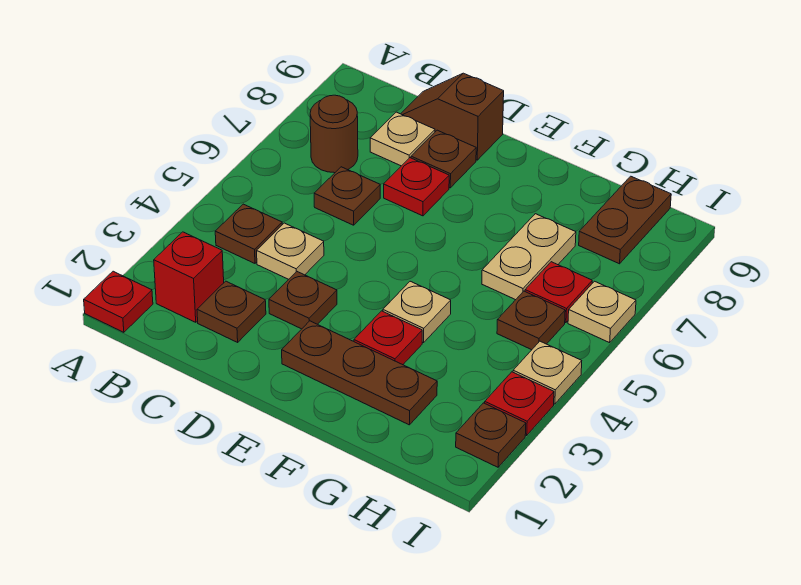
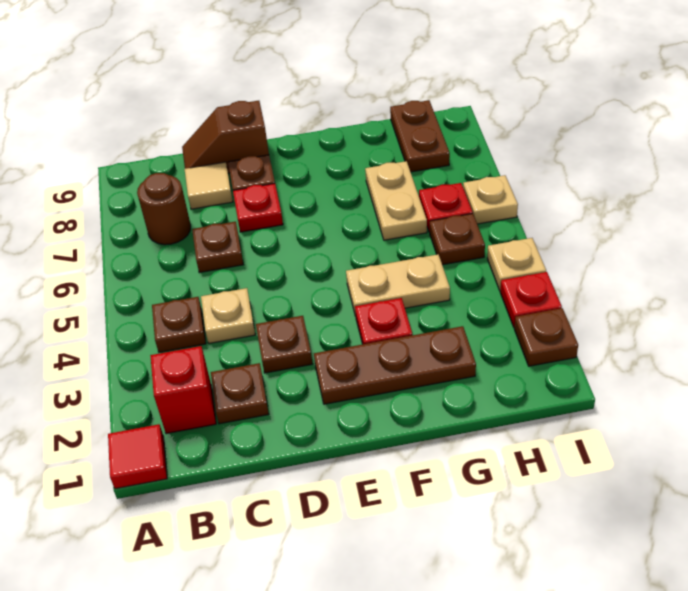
red 1x1 plate [84,271,153,332] -> red 1x1 tile [108,424,167,489]
tan 1x1 plate [370,112,435,166] -> tan 1x1 tile [185,162,233,209]
tan 1x1 plate [383,281,451,343] -> tan 1x2 plate [346,254,450,316]

